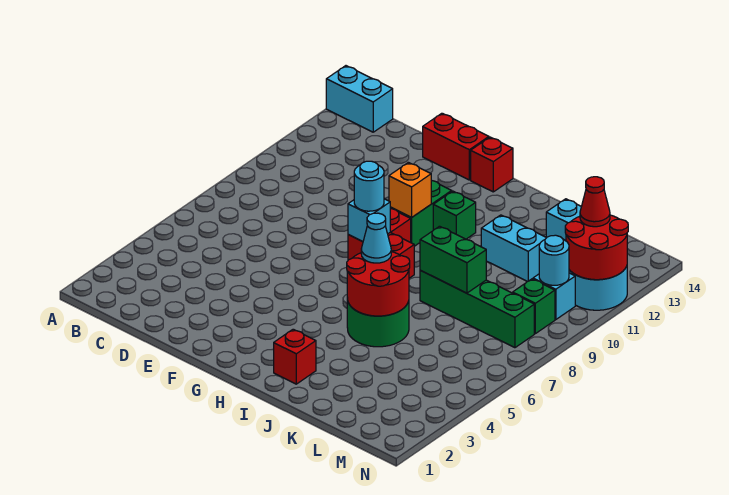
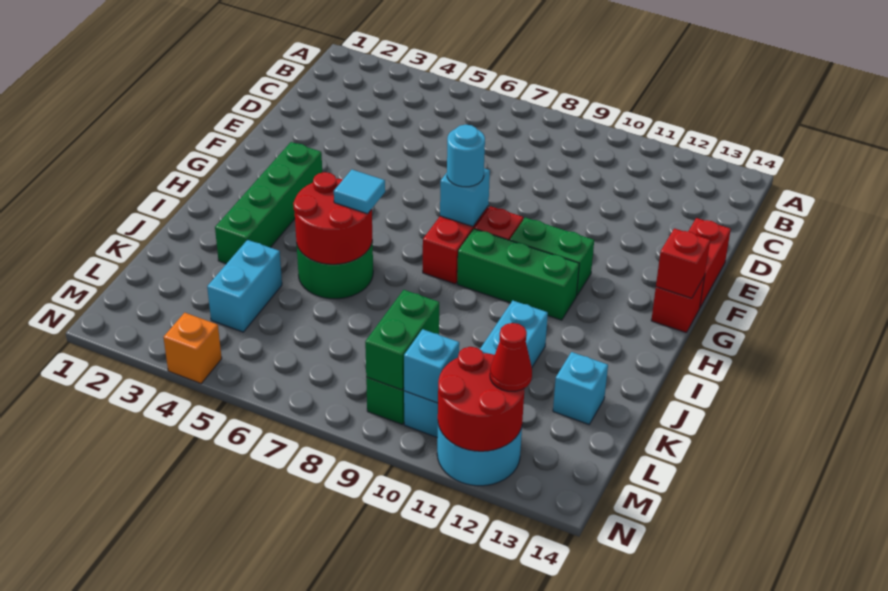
cyan 1x2 brick [326,66,393,132] -> cyan 1x2 brick moved to [207,240,282,332]
orange 1x1 brick [389,162,431,217] -> orange 1x1 brick moved to [163,313,222,383]
green 1x1 brick [433,191,476,239] -> green 1x3 brick [457,229,579,320]
red 1x1 brick [274,329,316,384] -> red 1x1 brick moved to [656,228,710,298]
cyan 1x1 cone [361,213,391,263] -> cyan 1x1 tile [334,170,385,214]
green 1x4 brick [420,270,534,348] -> green 1x4 brick moved to [215,142,322,264]
green 1x2 brick [420,226,486,293] -> green 1x2 brick moved to [365,290,439,390]
cyan 1x1 round brick [539,235,569,285] -> cyan 1x1 brick [404,329,459,403]

